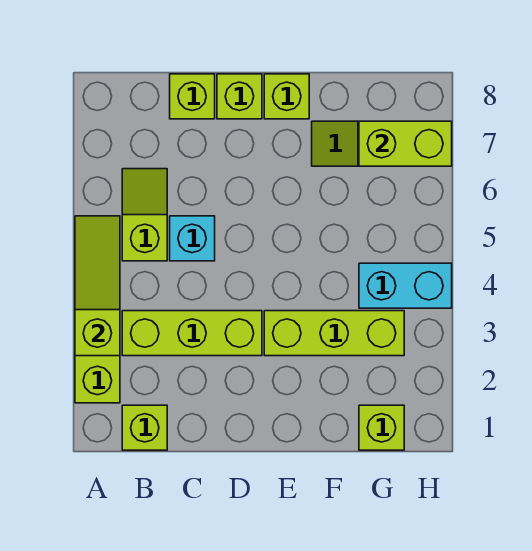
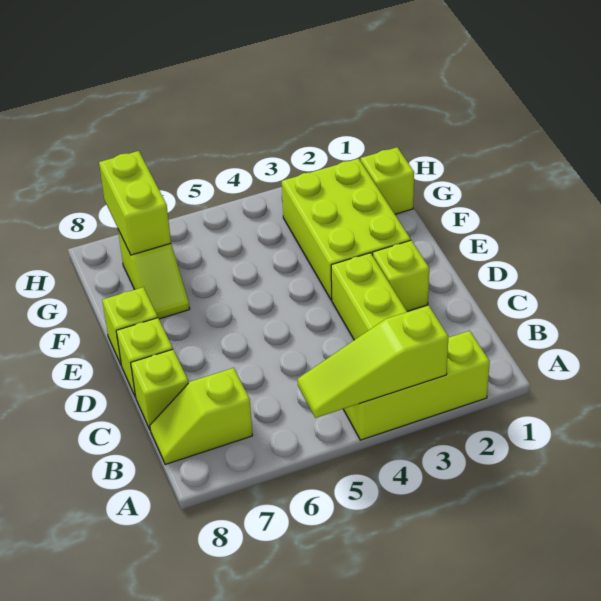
lime 1x1 brick [122,405,167,450] -> lime 1x1 brick moved to [373,240,429,311]
lime 1x2 slope [122,169,167,261] -> lime 1x2 slope moved to [150,368,253,465]
cyan 1x1 brick [170,216,215,261] -> none
lime 1x3 brick [264,311,404,356] -> lime 2x3 brick [282,159,411,300]
cyan 1x2 brick [359,263,452,308] -> none

